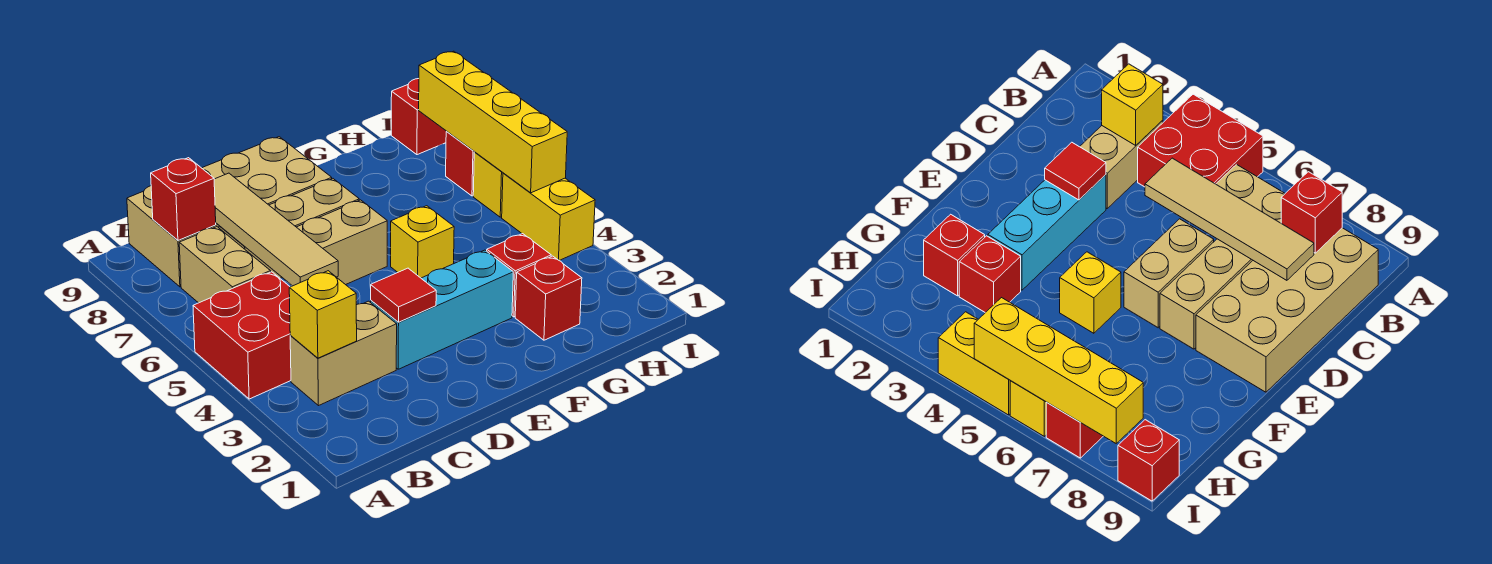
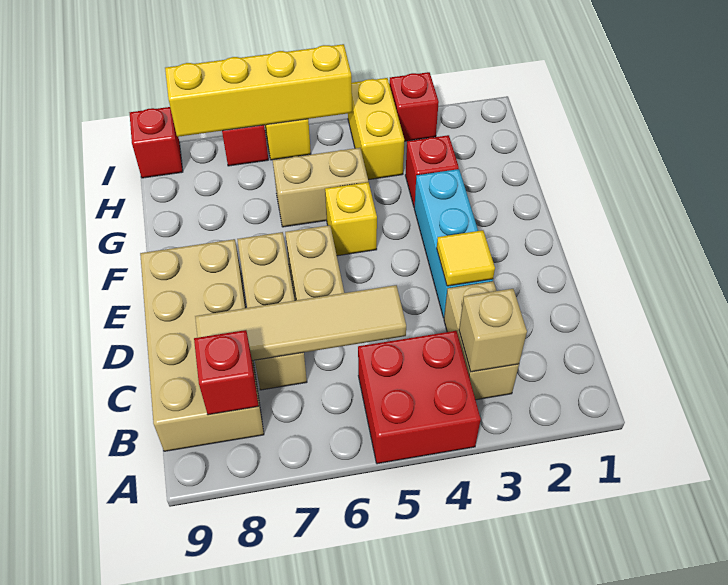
yellow 1x1 brick [289,271,357,358] -> tan 1x1 brick [459,289,527,372]
tan 1x2 brick [179,227,271,303] -> tan 1x2 brick moved to [273,148,368,227]
red 1x1 tile [371,268,436,322] -> yellow 1x1 tile [437,230,495,286]
red 1x1 brick [515,256,582,340] -> red 1x1 brick moved to [389,72,439,141]
yellow 1x2 brick [502,173,595,261] -> yellow 1x2 brick turned to [348,78,404,180]

